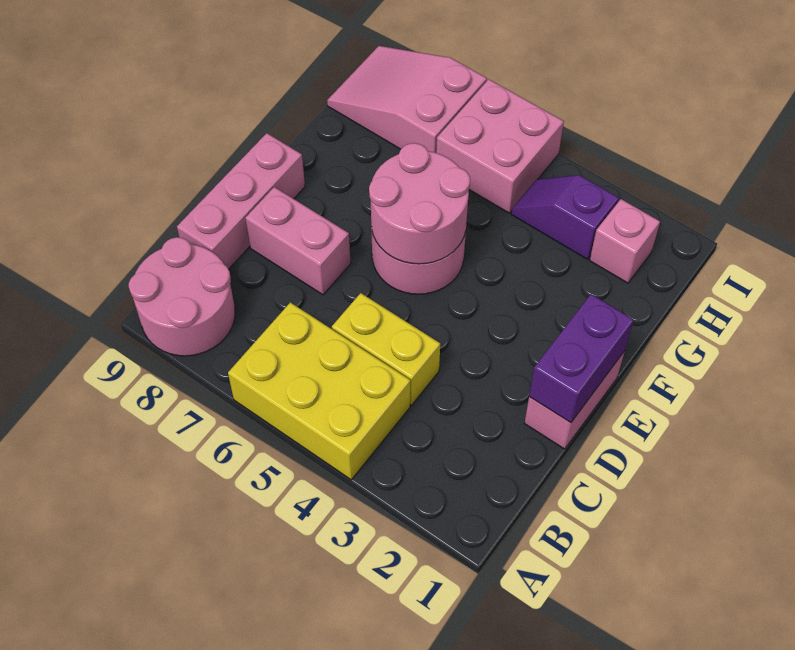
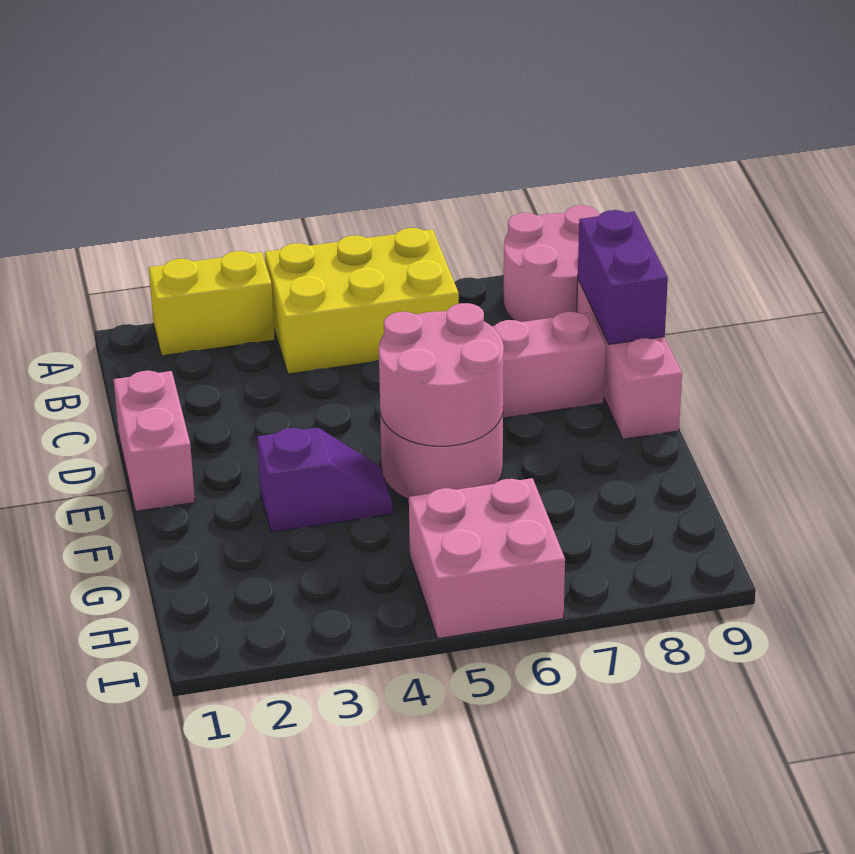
yellow 1x2 brick [332,293,440,405] -> yellow 1x2 brick moved to [149,251,275,356]
purple 1x2 brick [529,294,634,423] -> purple 1x2 brick moved to [578,210,668,344]
pink 1x1 brick [590,199,660,283] -> none
purple 1x2 slope [511,175,619,259] -> purple 1x2 slope moved to [257,428,393,532]
pink 2x3 slope [327,46,487,153] -> none

